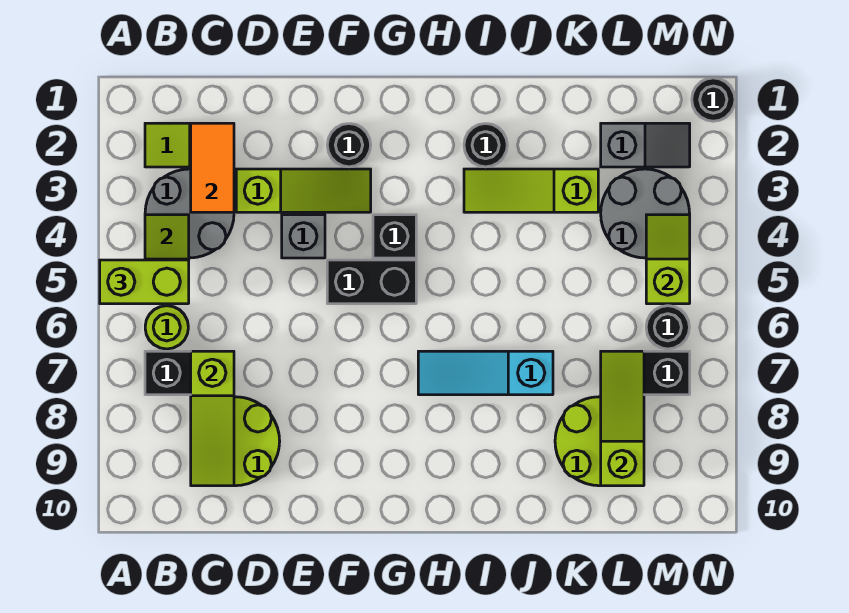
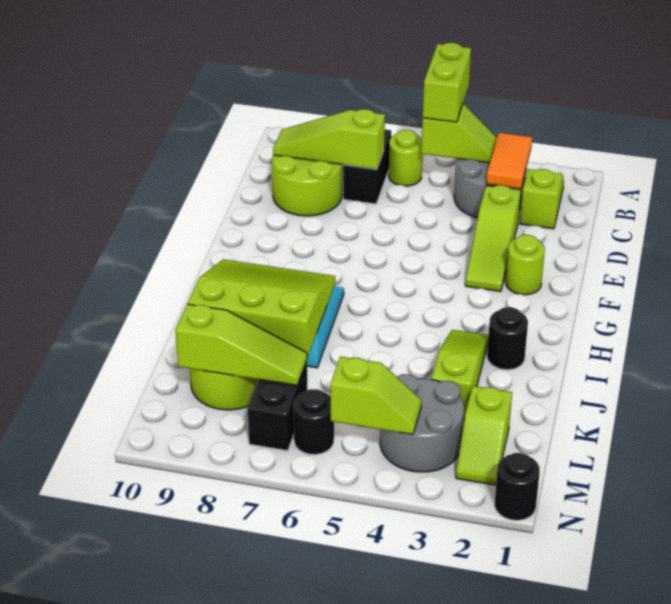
orange 1x2 tile [191,123,234,212] -> orange 1x2 tile turned to [486,133,532,189]
grey 1x1 brick [282,215,325,258] -> none
black 1x1 round brick [327,124,371,167] -> lime 1x1 round brick [506,235,545,295]
black 1x2 brick [327,260,416,304] -> none
black 1x1 brick [373,215,416,258] -> none
none -> lime 3x3 slope [188,259,335,358]
grey 1x2 slope [601,123,690,167] -> lime 1x2 slope [456,386,512,485]

